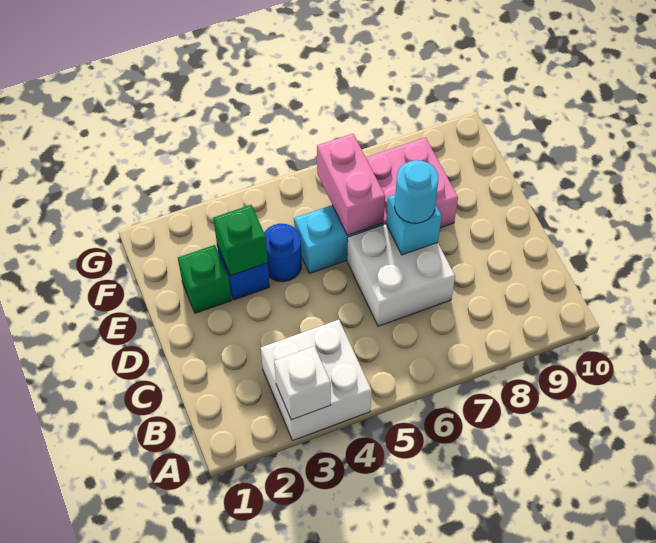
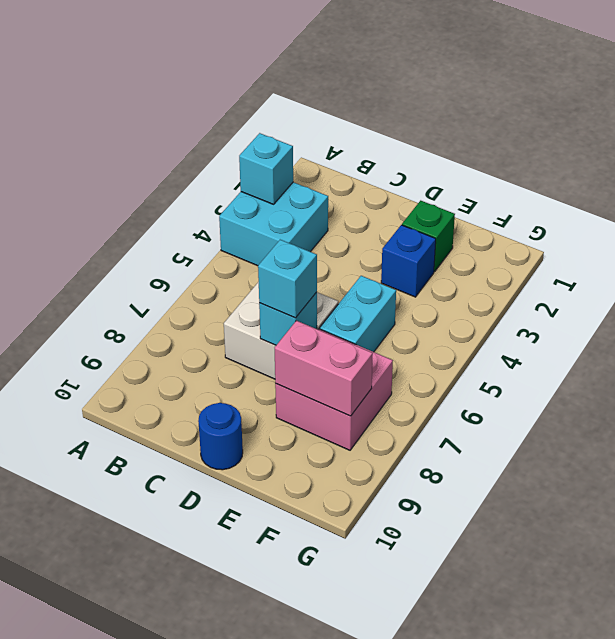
white 2x2 brick [261,320,372,440] -> cyan 2x2 brick [219,182,328,266]
white 1x1 brick [274,346,331,420] -> cyan 1x1 brick [239,133,293,204]
cyan 1x1 round brick [394,160,439,223] -> cyan 1x1 brick [258,240,317,318]
green 1x1 brick [213,205,268,276] -> none
blue 1x1 round brick [264,224,302,282] -> blue 1x1 round brick moved to [198,403,243,470]
pink 1x2 brick [317,134,385,235] -> pink 1x2 brick moved to [275,321,373,416]

